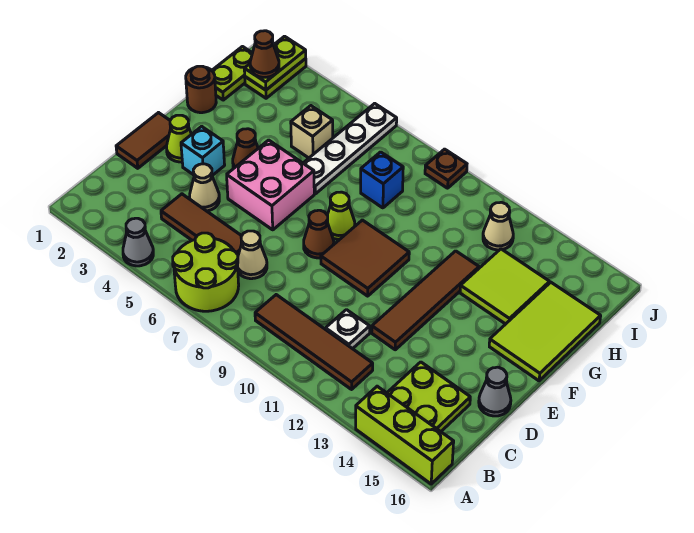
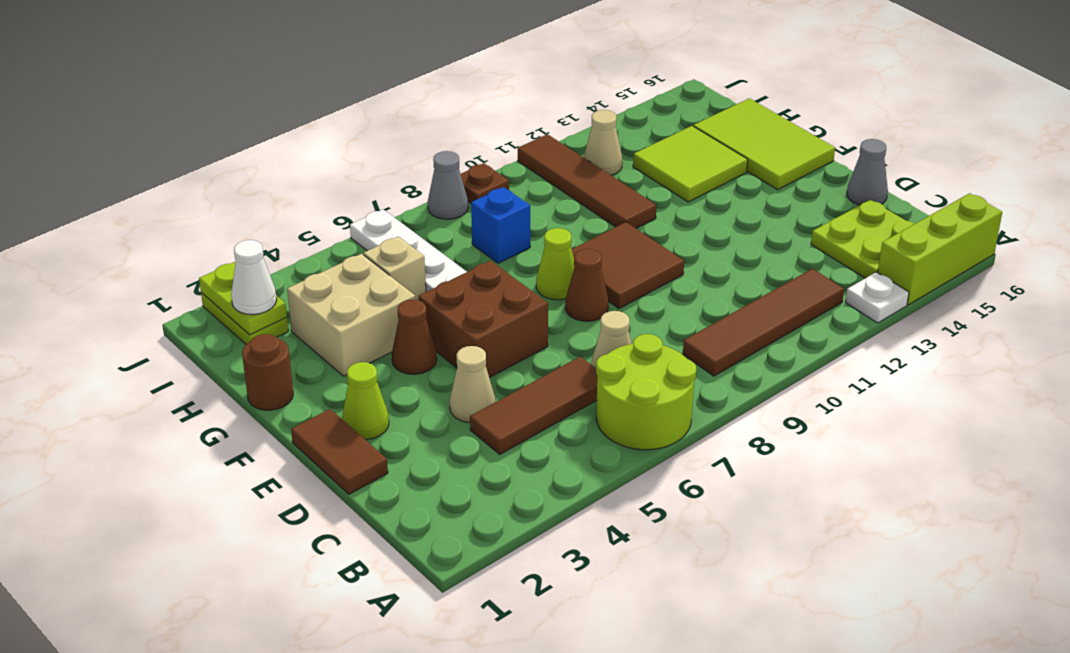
grey 1x1 cone [123,218,153,266] -> grey 1x1 cone moved to [428,151,468,219]
white 1x1 plate [326,310,370,349] -> white 1x1 plate moved to [845,272,909,323]
brown 1x4 tile [372,251,479,350] -> brown 1x4 tile moved to [518,134,656,228]
cyan 1x1 brick [181,126,225,176] -> none
pink 2x2 brick [227,140,314,230] -> brown 2x2 brick [419,261,548,378]
none -> tan 2x2 brick [287,254,416,376]
lime 1x2 plate [212,47,252,100] -> none
brown 1x1 cone [250,31,279,77] -> white 1x1 cone [231,240,277,315]

